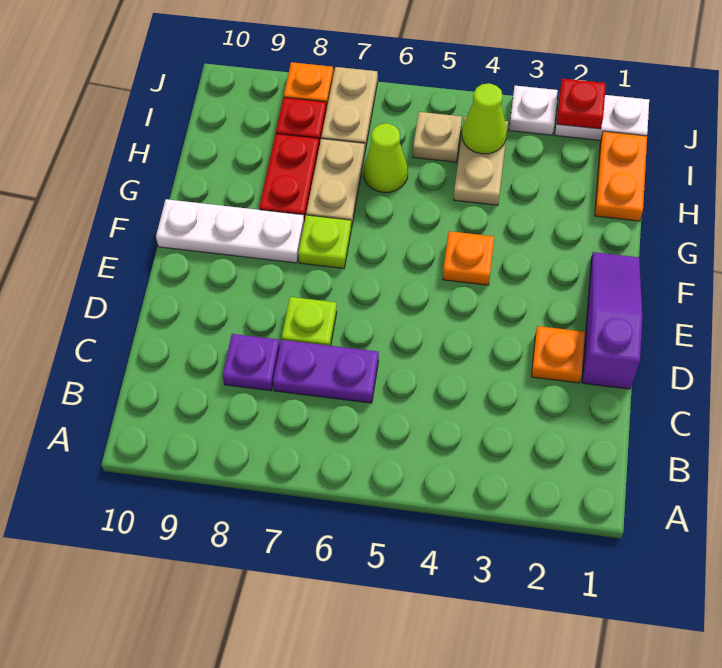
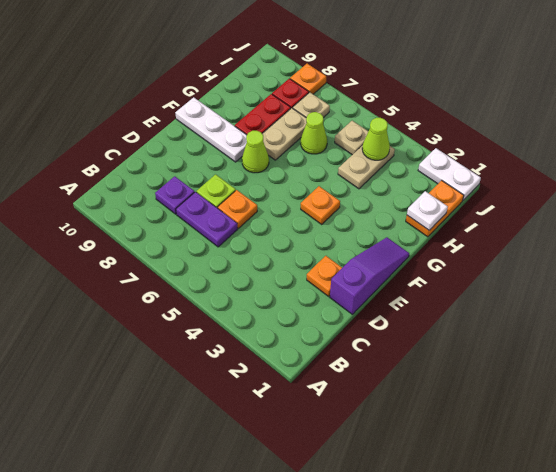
none -> orange 1x1 plate [218,190,257,228]
lime 1x1 plate [298,215,351,268] -> lime 1x1 cone [242,131,269,173]
tan 1x2 plate [321,67,378,150] -> tan 1x1 plate [293,92,330,118]
red 1x1 plate [557,78,606,129] -> none
white 1x1 plate [509,86,558,135] -> white 1x1 plate moved to [407,191,448,230]

